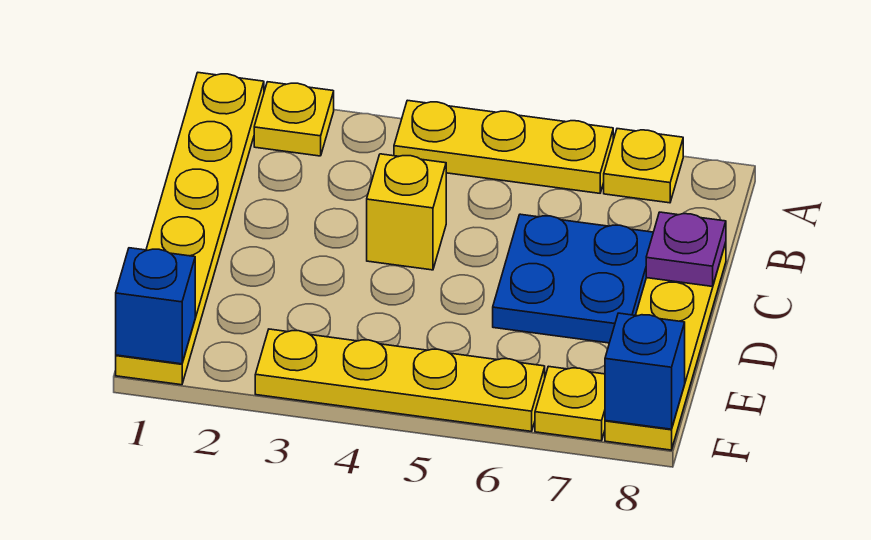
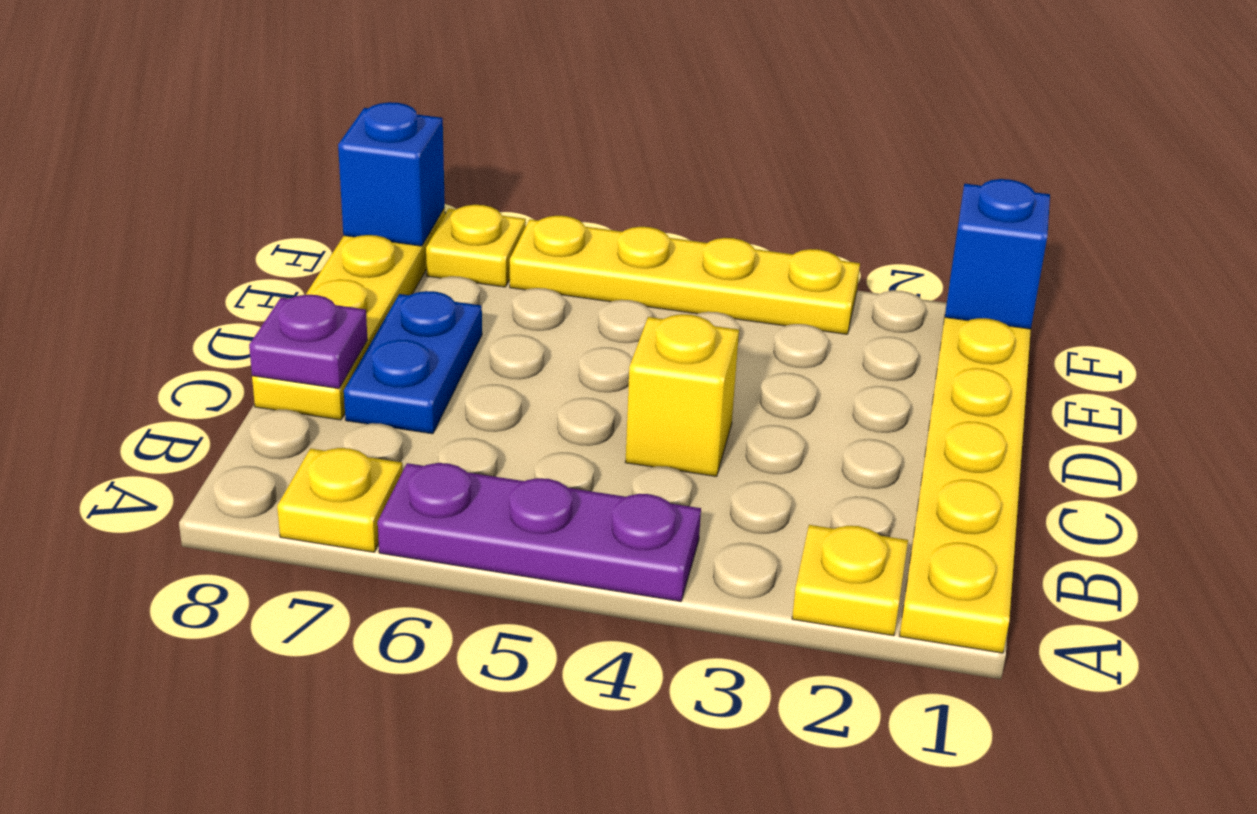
yellow 1x3 plate [394,100,613,193] -> purple 1x3 plate [378,463,701,601]
blue 2x2 plate [493,214,653,343] -> blue 1x2 plate [344,291,482,434]

